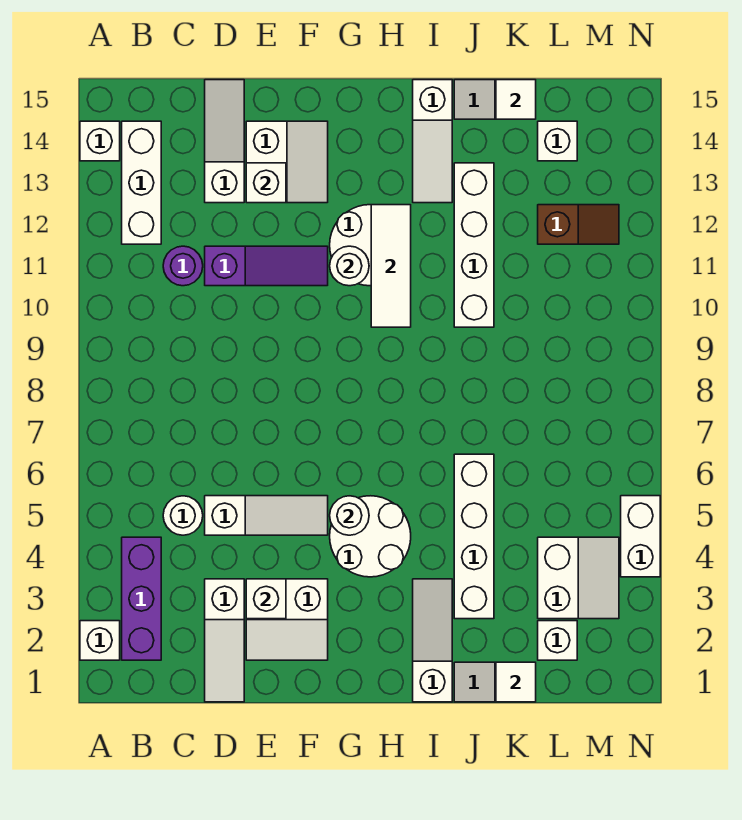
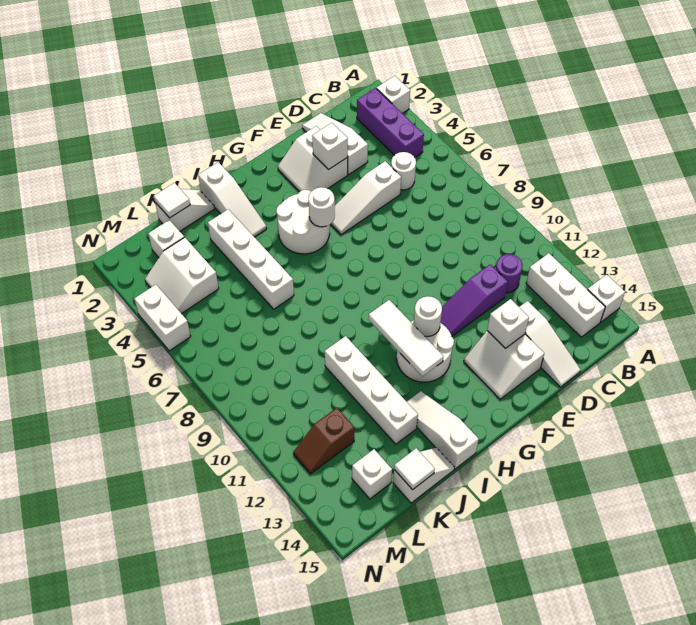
white 2x2 slope [246,579,328,660] -> white 2x2 slope turned to [278,126,348,192]

